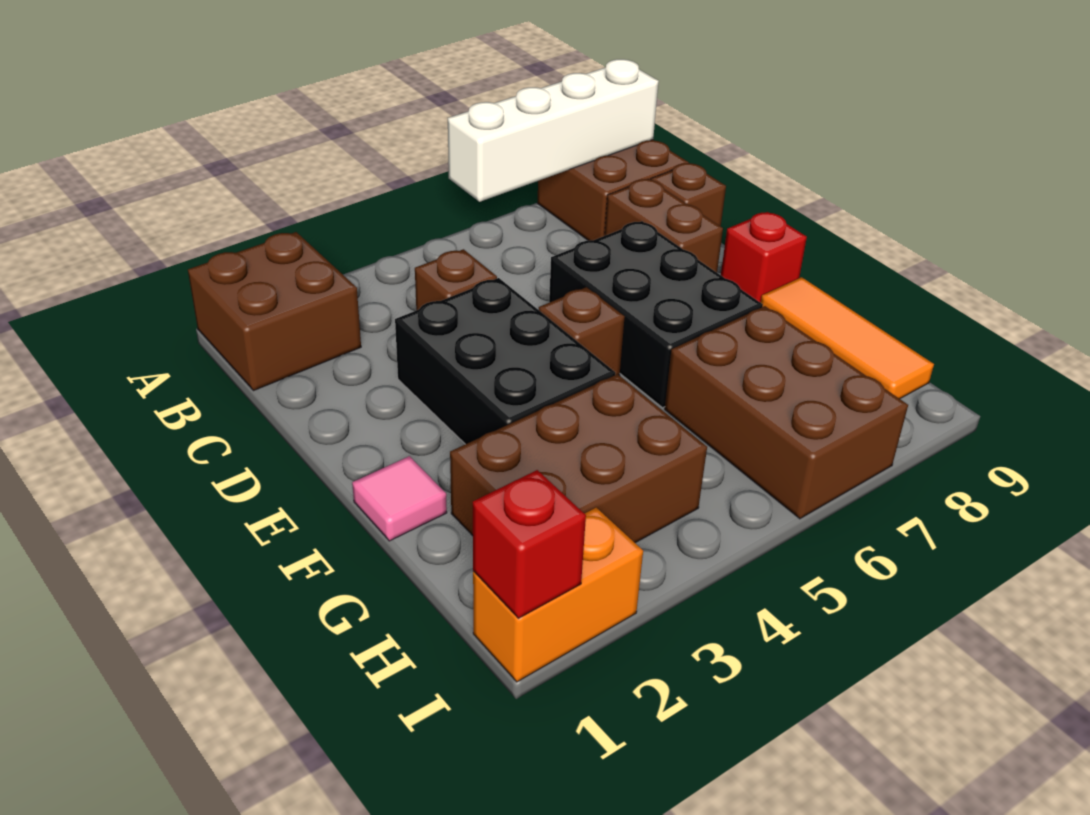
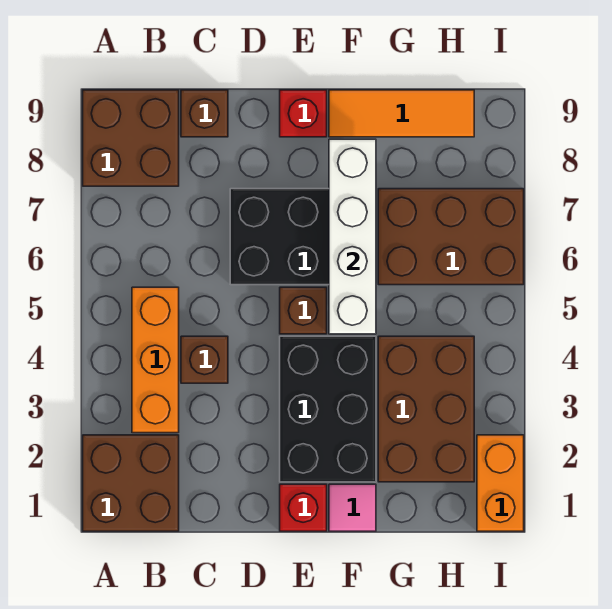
white 1x4 brick [448,59,659,202] -> white 1x4 brick moved to [329,139,376,334]
none -> orange 1x3 brick [132,287,179,433]
brown 1x2 brick [605,179,723,272] -> none
black 2x3 brick [395,278,615,444] -> black 2x3 brick turned to [280,336,376,482]
red 1x1 brick [473,470,586,618] -> red 1x1 brick moved to [280,484,327,531]

